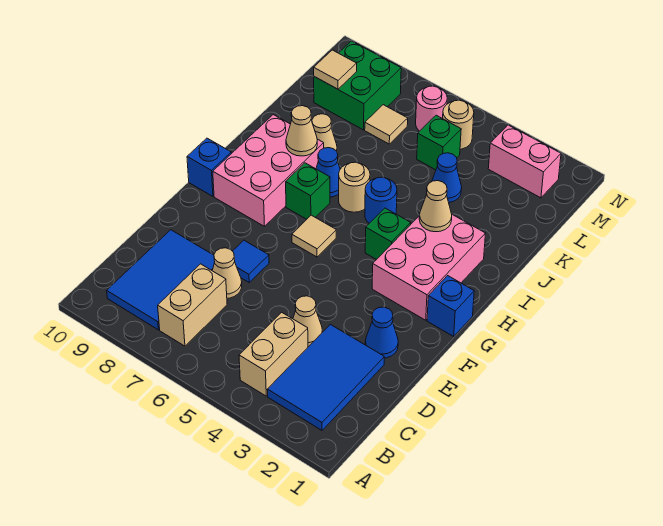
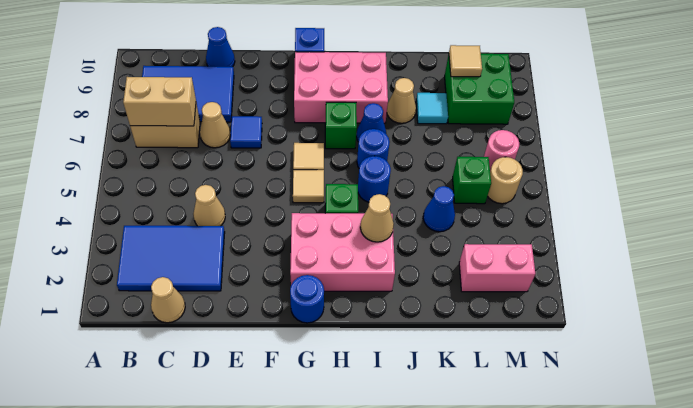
tan 1x2 brick [239,312,308,396] -> tan 1x2 brick moved to [123,77,196,126]
blue 1x1 cone [365,307,398,358] -> blue 1x1 cone moved to [206,27,235,67]
blue 1x1 brick [427,276,474,336] -> blue 1x1 round brick [290,275,324,323]
tan 1x1 round brick [339,162,370,212] -> blue 1x1 round brick [357,129,390,168]
tan 1x1 cone [286,106,317,156] -> tan 1x1 cone moved to [151,277,185,323]
none -> cyan 1x1 tile [416,93,448,124]
tan 1x1 tile [365,105,408,144] -> tan 1x1 tile moved to [293,170,324,203]
pink 1x2 brick [488,125,561,198] -> pink 1x2 brick turned to [459,244,535,292]

